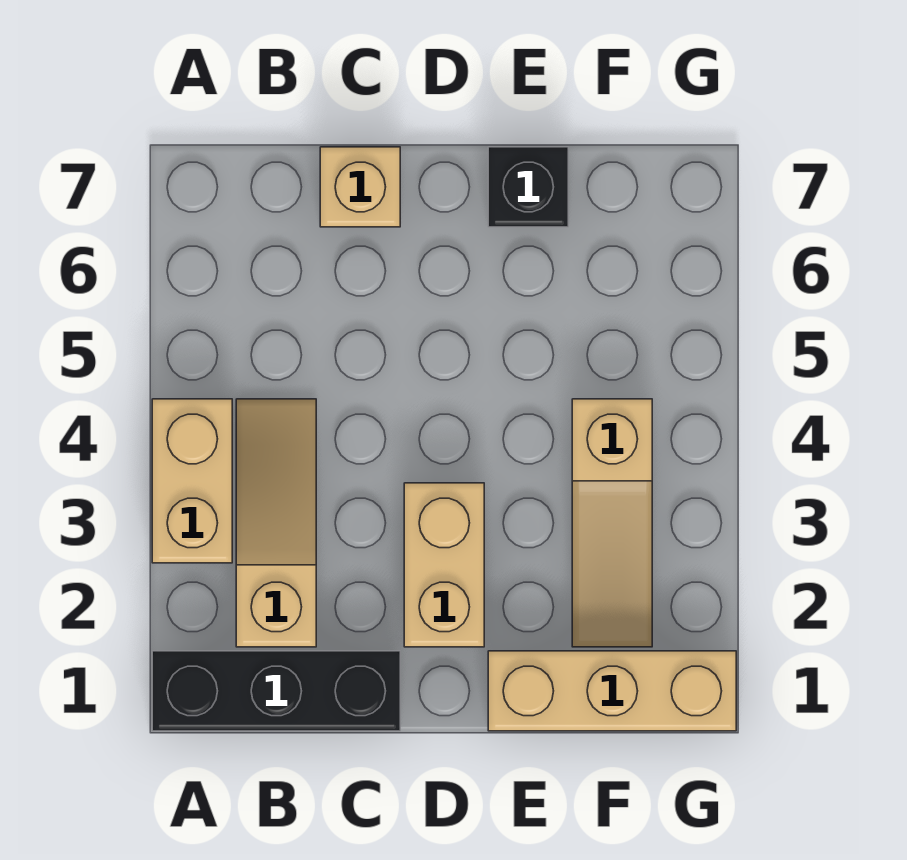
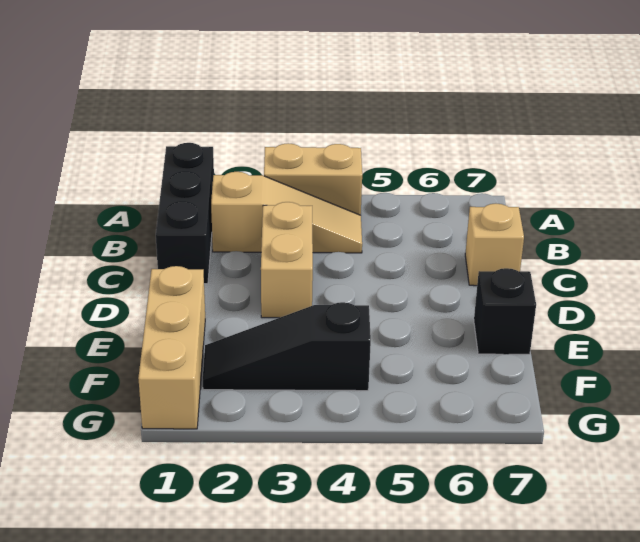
tan 1x2 brick [404,483,484,647] -> tan 1x2 brick turned to [261,202,313,318]
tan 1x3 slope [572,399,652,647] -> black 1x3 slope [203,302,371,391]

